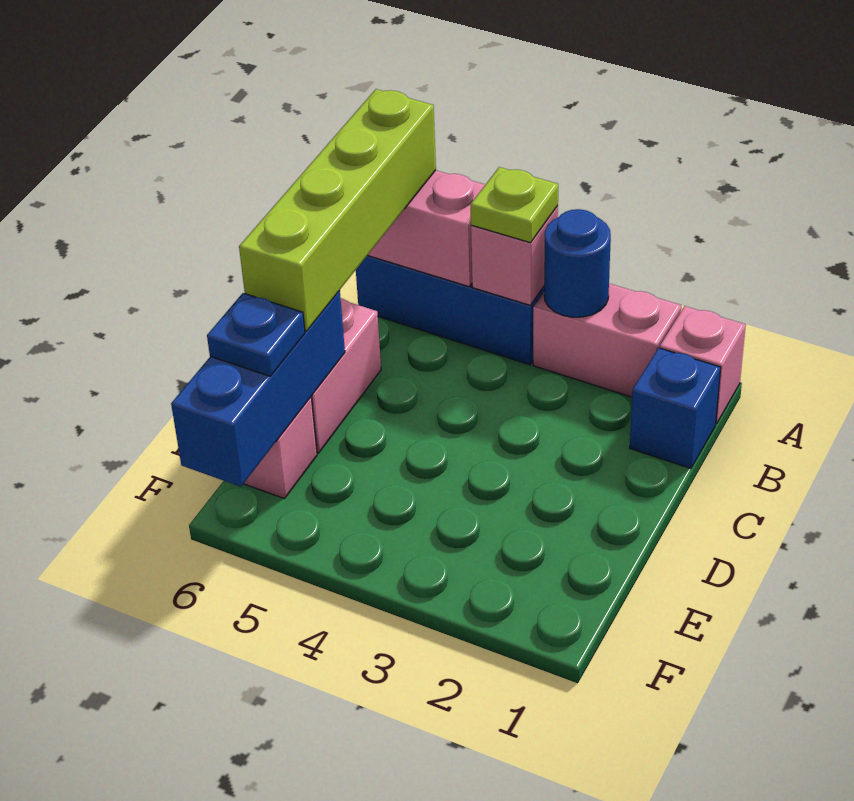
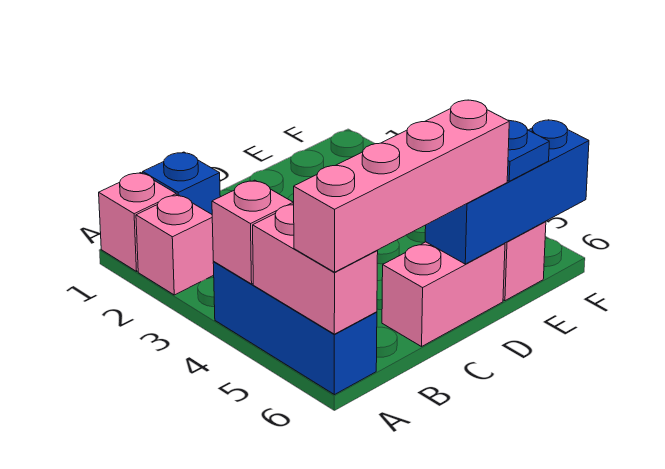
pink 1x2 brick [533,284,681,397] -> pink 1x1 brick [136,195,214,295]
blue 1x1 round brick [544,209,611,317] -> none
lime 1x1 plate [470,167,558,243] -> none
lime 1x4 brick [239,89,436,331] -> pink 1x4 brick [294,100,509,272]

